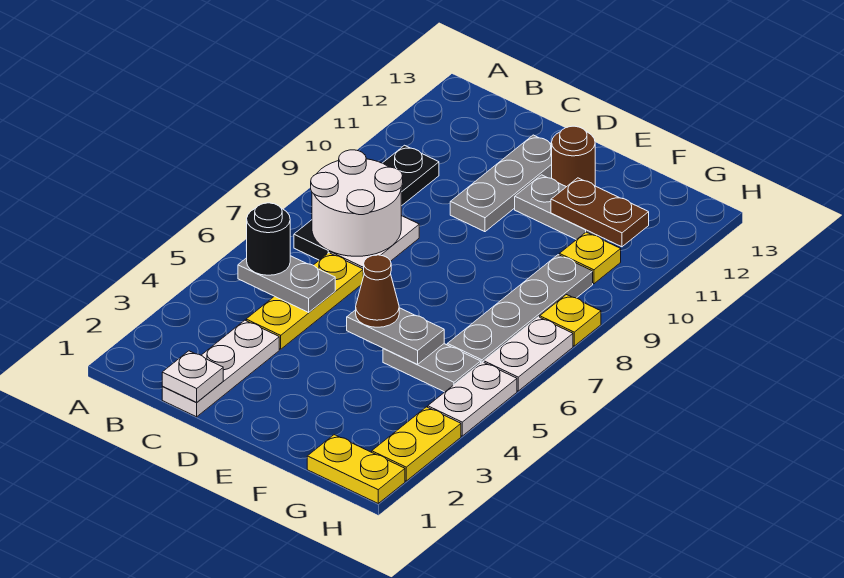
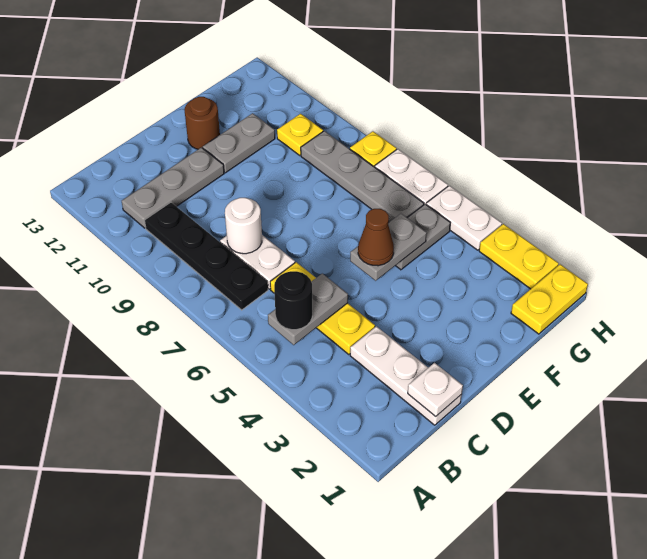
white 2x2 round brick [311,150,403,256] -> white 1x1 round brick [225,198,262,254]
grey 1x3 plate [450,135,552,232] -> grey 1x3 plate turned to [122,147,224,228]
brown 1x2 plate [551,178,649,247] -> none

